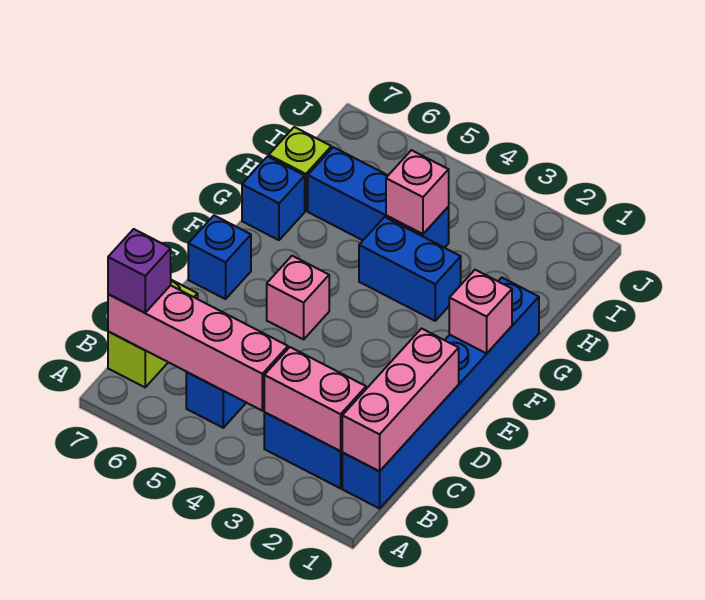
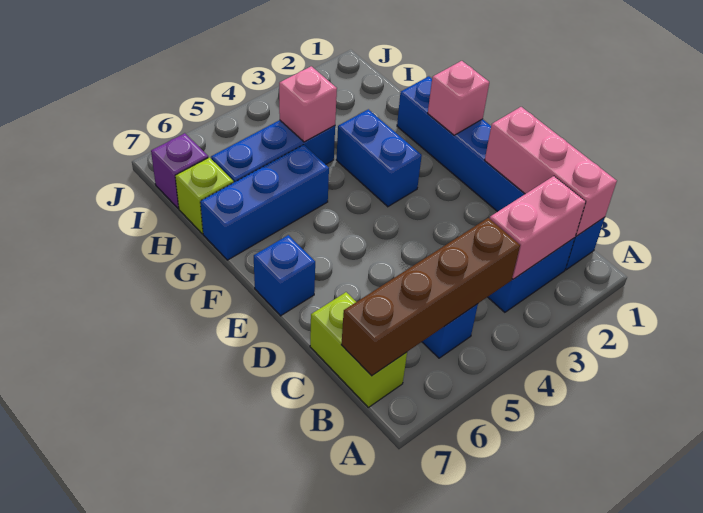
pink 1x4 brick [108,285,288,411] -> brown 1x4 brick [341,218,520,376]
purple 1x1 brick [108,229,171,313] -> purple 1x1 brick moved to [151,133,208,208]
pink 1x1 brick [267,256,329,339] -> none
blue 1x2 brick [359,217,461,321] -> blue 1x2 brick turned to [336,109,422,207]
blue 1x1 brick [242,157,305,240] -> blue 1x3 brick [200,145,329,260]

